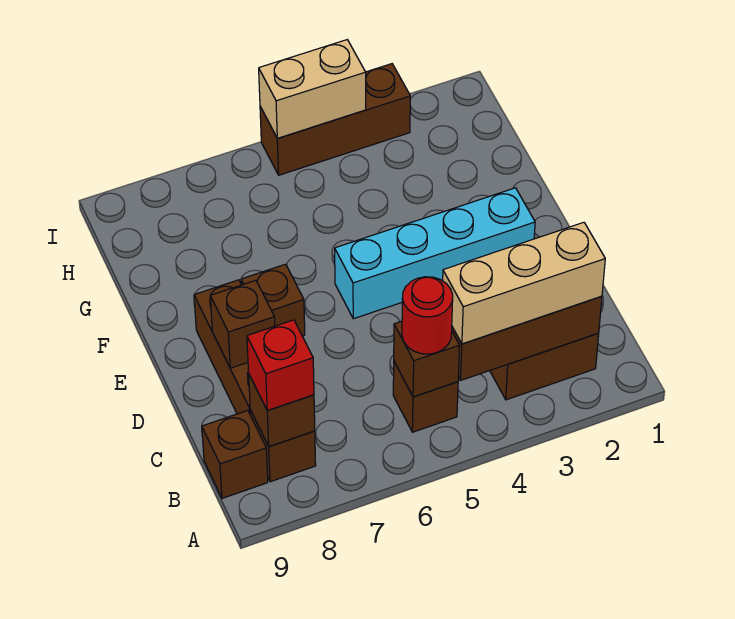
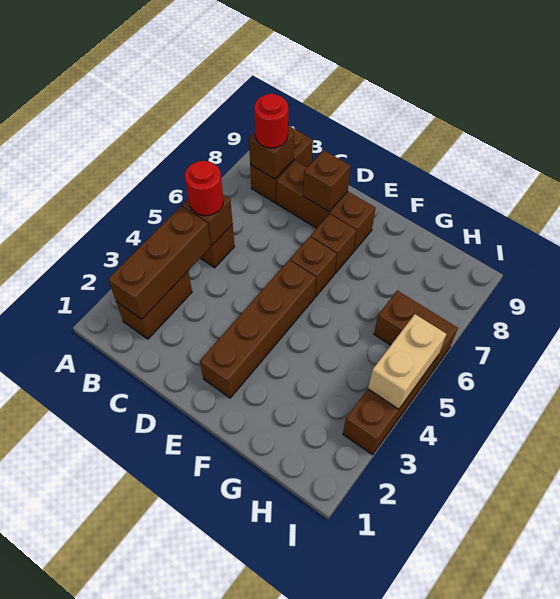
tan 1x3 brick [443,222,605,344] -> none
red 1x1 brick [247,320,314,411] -> red 1x1 round brick [254,94,288,148]
cyan 1x4 brick [335,188,535,319] -> brown 1x4 brick [200,260,316,398]
none -> brown 1x1 brick [290,237,337,297]
none -> brown 1x2 brick [374,291,458,372]

